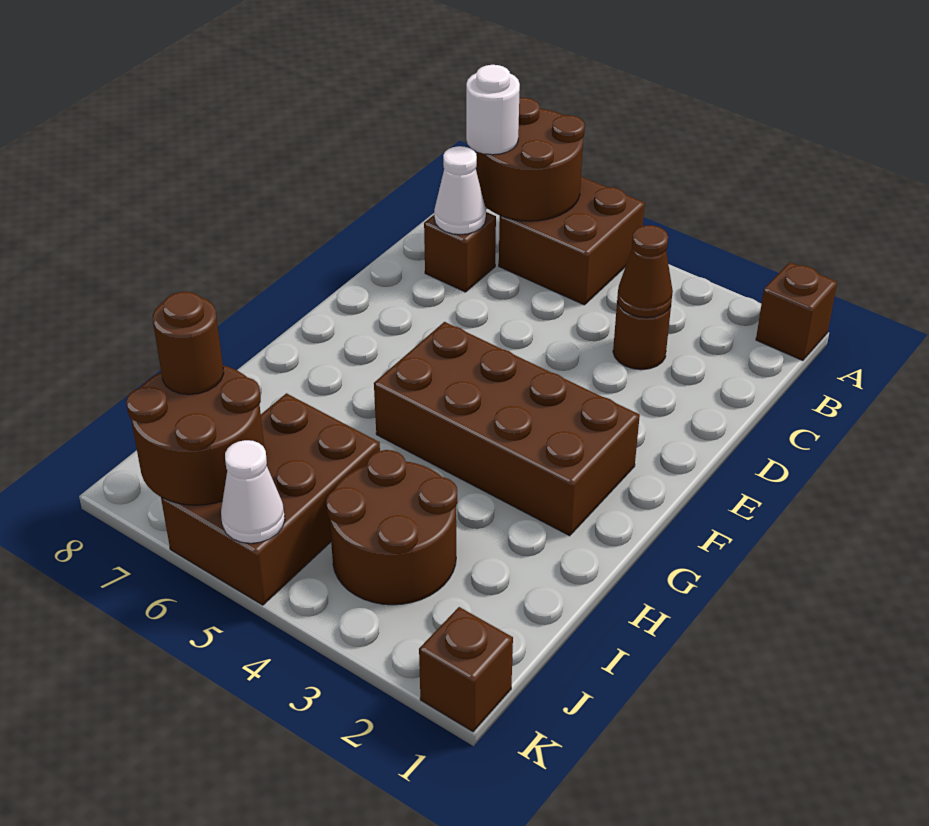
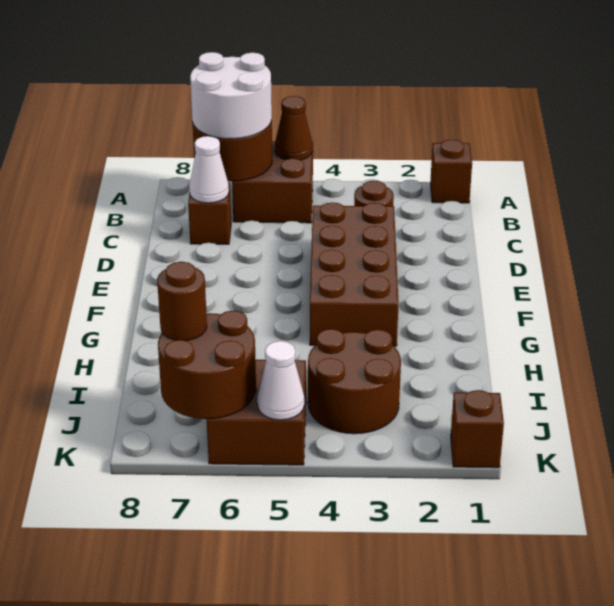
white 1x1 round brick [466,65,520,155] -> white 2x2 round brick [190,52,272,139]
brown 1x1 cone [617,225,673,318] -> brown 1x1 cone moved to [275,96,313,160]
brown 2x4 brick [374,322,640,536] -> brown 2x4 brick turned to [310,202,399,346]
brown 2x3 brick [161,393,380,605] -> brown 2x2 brick [207,360,306,465]

